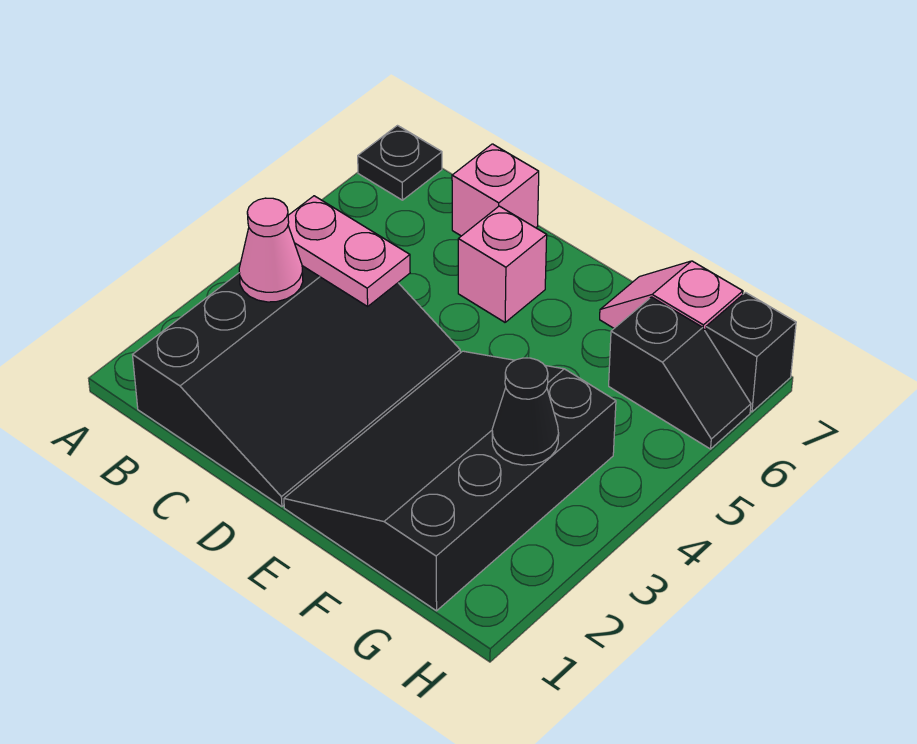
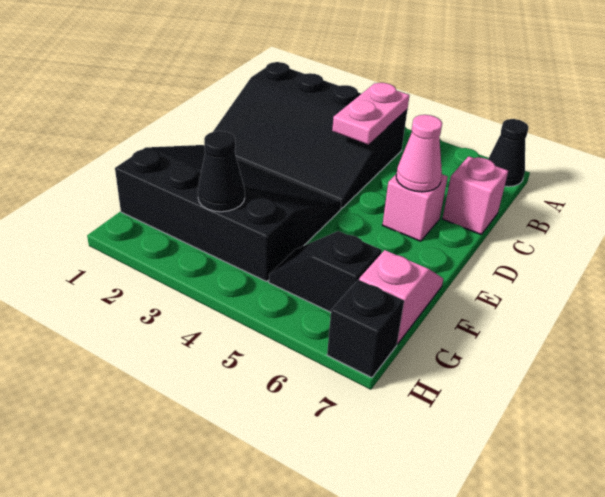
black 1x1 plate [358,126,442,200] -> black 1x1 cone [488,119,529,187]
pink 1x1 cone [239,198,303,302] -> pink 1x1 cone moved to [396,115,442,192]
black 1x2 slope [609,297,751,449] -> black 1x2 slope turned to [269,231,382,312]

